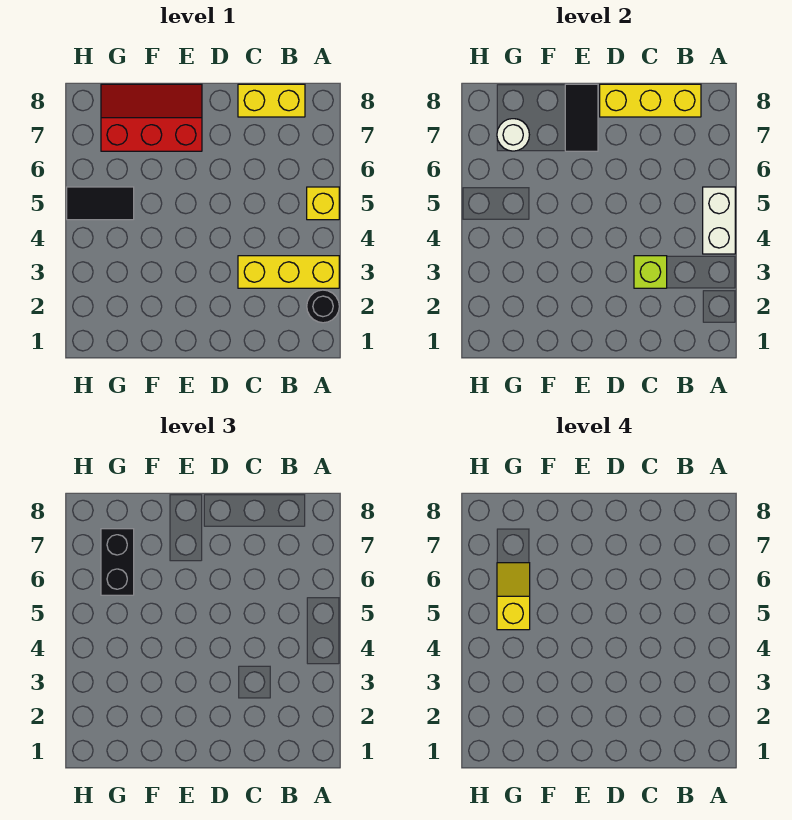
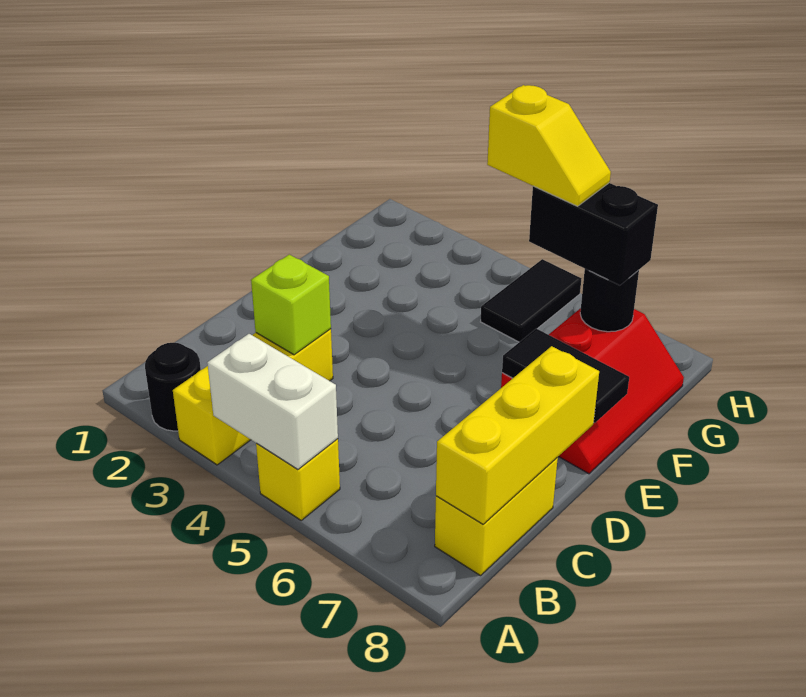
white 1x1 round brick [497,119,529,151] -> black 1x1 round brick [580,269,639,332]

